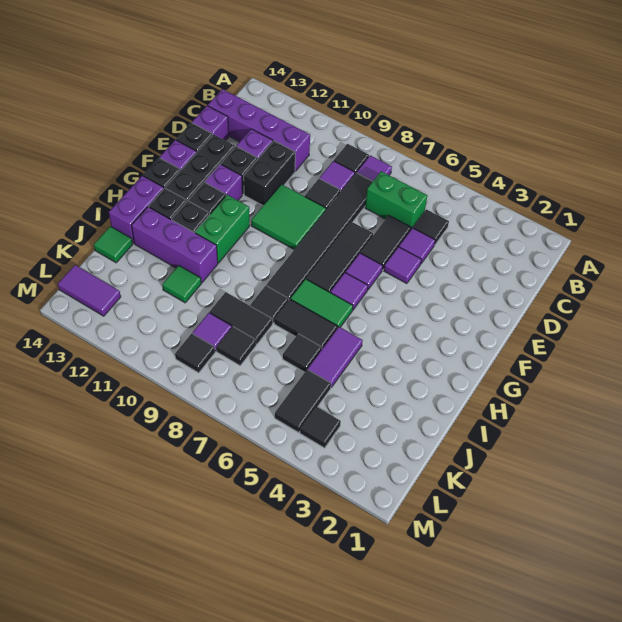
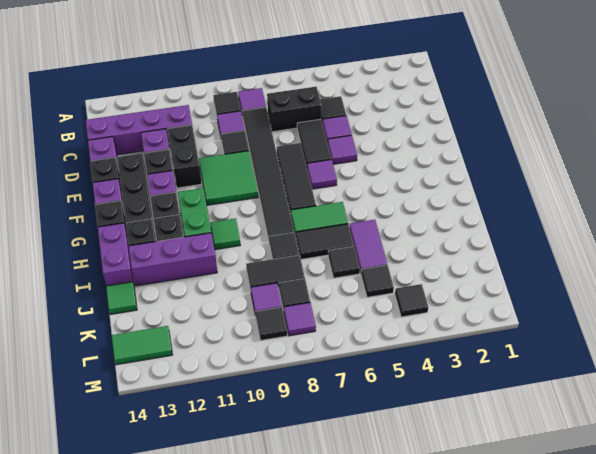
green 1x2 brick [365,171,428,229] -> black 1x2 brick [267,87,322,132]
purple 1x1 tile [330,273,368,310] -> purple 1x1 tile moved to [284,302,316,336]
green 1x1 tile [162,265,201,303] -> green 1x1 tile moved to [210,218,240,250]
black 1x2 tile [275,369,331,432] -> black 1x1 tile [361,265,394,297]
purple 1x2 tile [58,265,121,316] -> green 1x2 tile [112,326,173,365]

